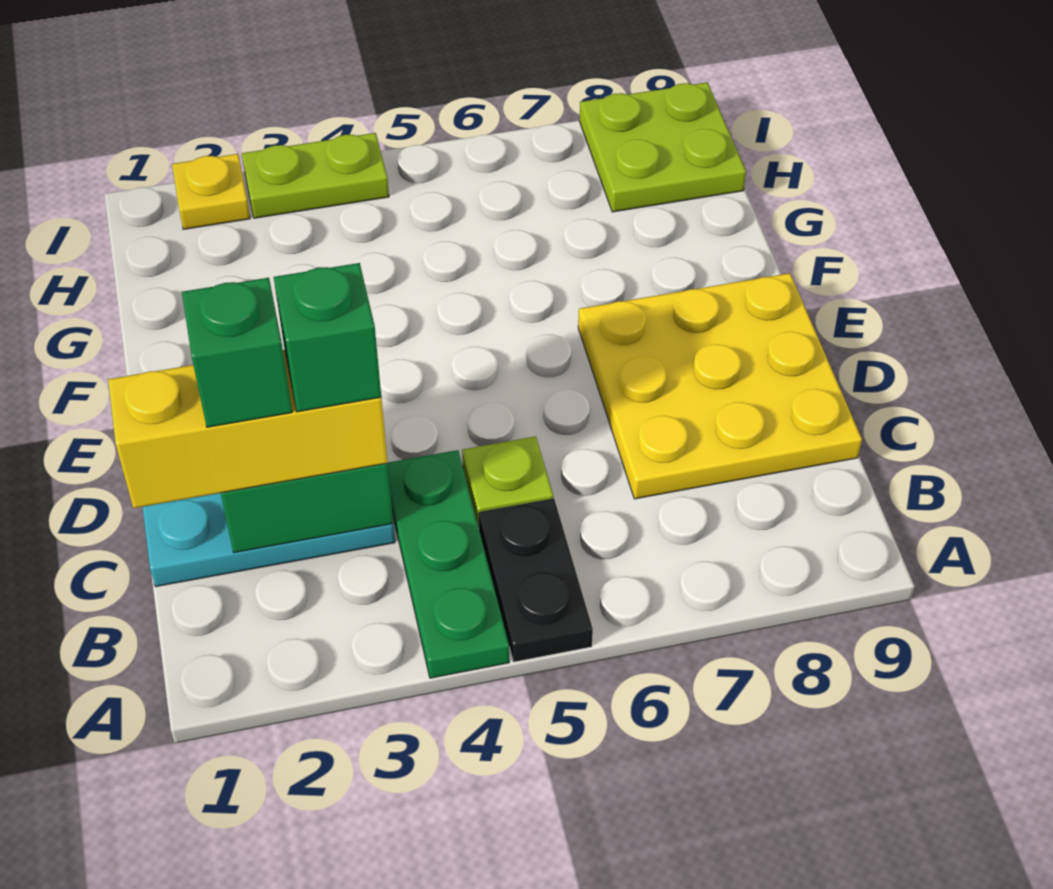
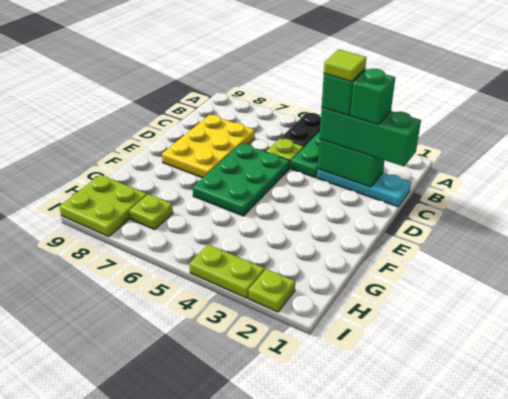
yellow 1x3 brick [108,350,388,508] -> green 1x3 brick [320,108,421,166]
none -> lime 1x1 tile [324,50,367,81]
yellow 3x3 plate [578,273,862,499] -> yellow 2x3 plate [162,115,255,178]
none -> green 2x3 plate [193,144,290,216]
none -> lime 1x1 plate [129,194,173,230]
yellow 1x1 plate [172,154,250,229] -> lime 1x1 plate [248,269,295,312]

